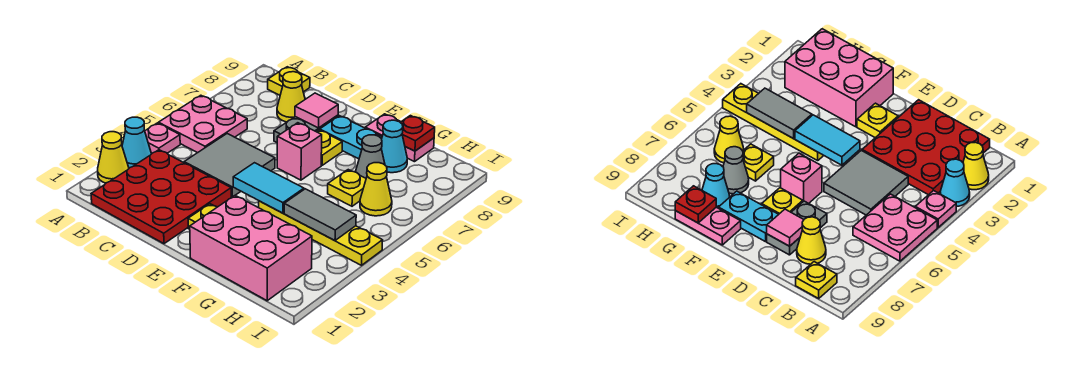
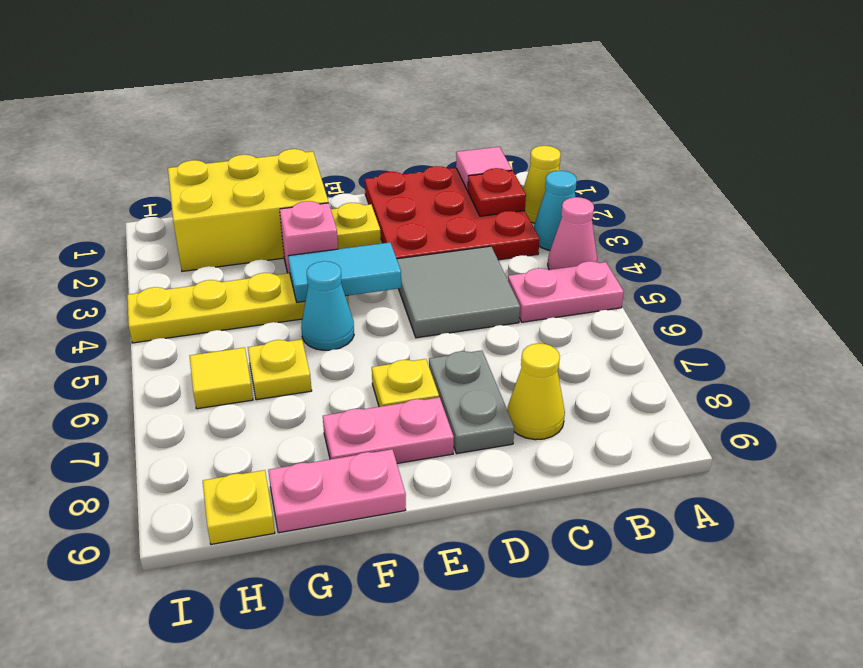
pink 1x1 plate [145,123,180,154] -> pink 1x1 cone [548,197,597,270]
pink 2x2 plate [158,95,247,153] -> pink 1x2 plate [508,261,624,322]
yellow 1x1 plate [268,67,310,95] -> yellow 1x1 plate moved to [203,470,275,544]
pink 1x1 tile [295,93,338,128] -> pink 1x1 tile moved to [456,147,512,190]
pink 1x1 brick [277,123,322,180] -> pink 1x1 brick moved to [280,201,338,273]
cyan 1x2 plate [320,116,382,159] -> pink 1x2 plate [323,397,454,463]
pink 2x3 brick [190,196,312,301] -> yellow 2x3 brick [168,149,329,271]
grey 1x2 tile [284,189,356,241] -> none
grey 1x1 cone [356,135,385,178] -> none
cyan 1x1 cone [381,120,407,173] -> cyan 1x1 cone moved to [301,261,354,350]
red 1x1 plate [400,116,435,151] -> red 1x1 plate moved to [468,168,526,216]
yellow 1x1 cone [360,163,392,216] -> yellow 1x1 tile [190,348,253,409]

